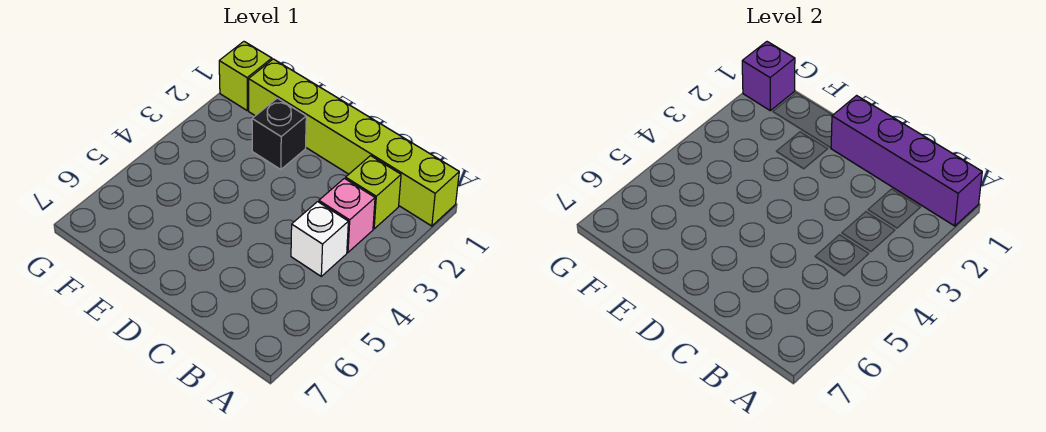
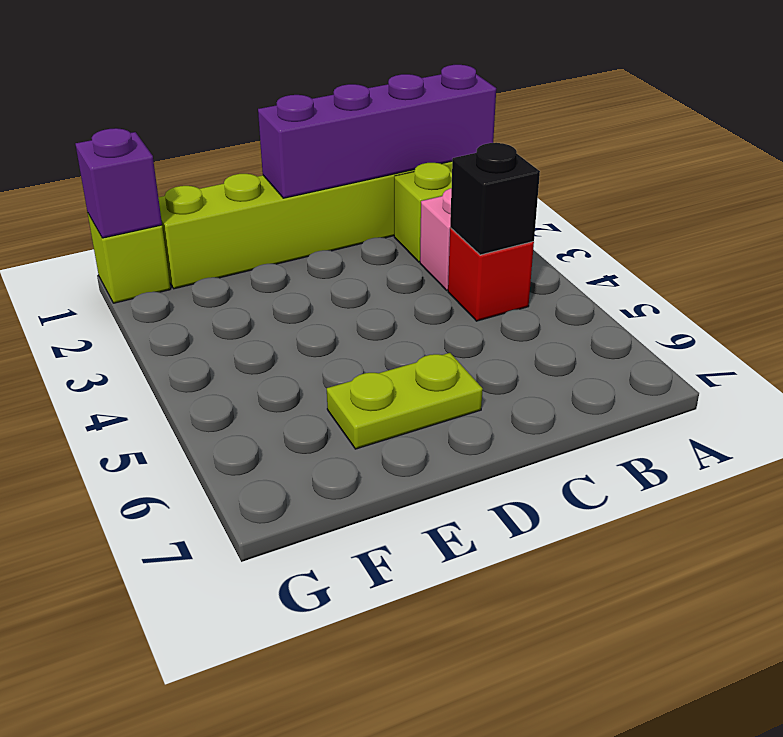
white 1x1 brick [291,202,348,276] -> red 1x1 brick [448,228,534,321]
none -> lime 1x2 plate [327,353,483,449]
black 1x1 brick [252,98,306,170] -> black 1x1 brick moved to [450,143,540,255]

